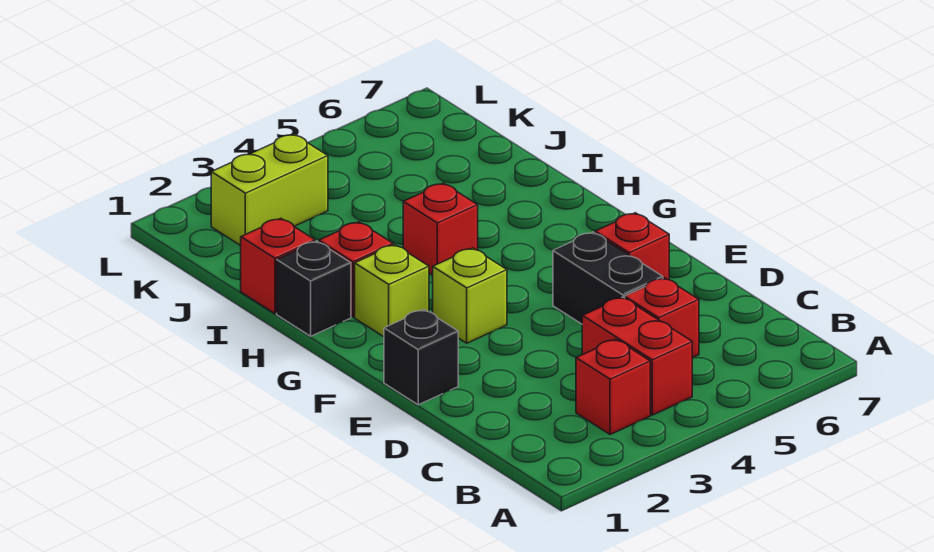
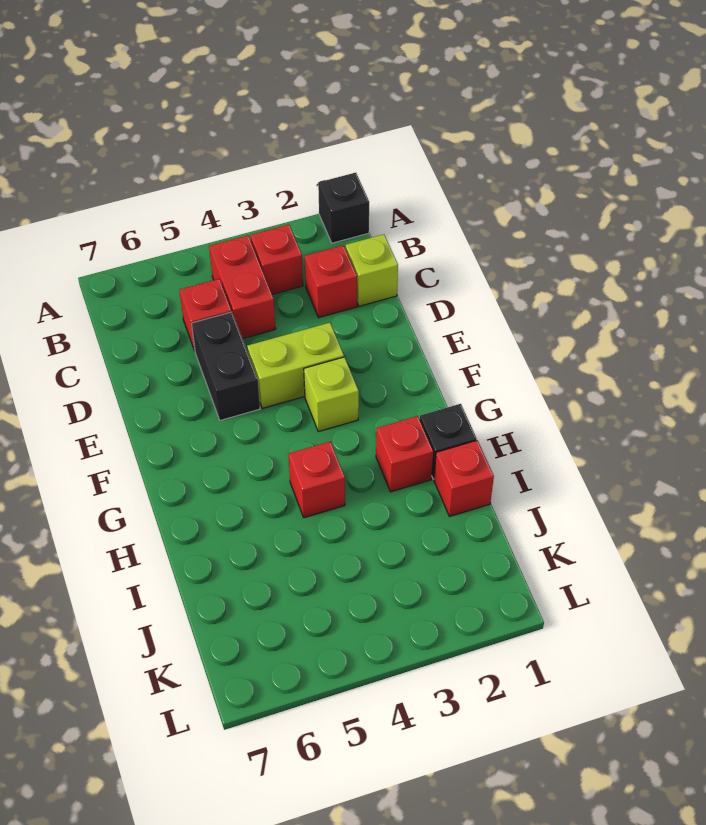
black 1x1 brick [384,310,458,405] -> black 1x1 brick moved to [318,173,369,243]
red 1x1 brick [595,213,669,280] -> red 1x1 brick moved to [305,245,357,318]
lime 1x1 brick [355,245,429,337] -> lime 1x1 brick moved to [346,234,398,306]
lime 1x2 brick [211,134,328,246] -> lime 1x2 brick moved to [247,323,344,408]

